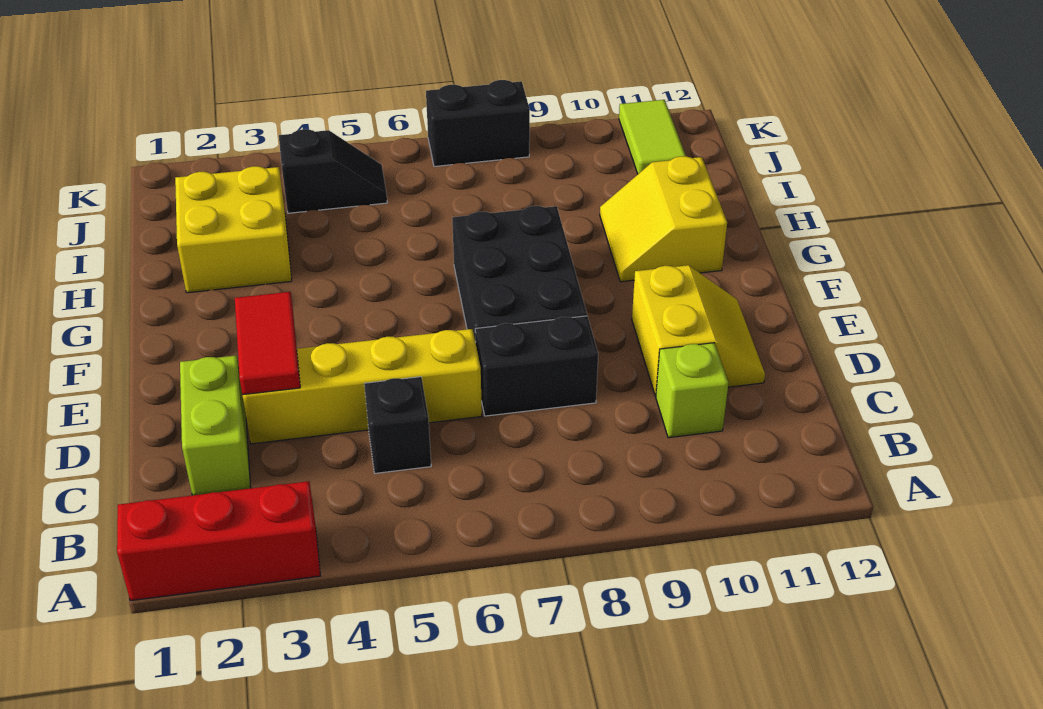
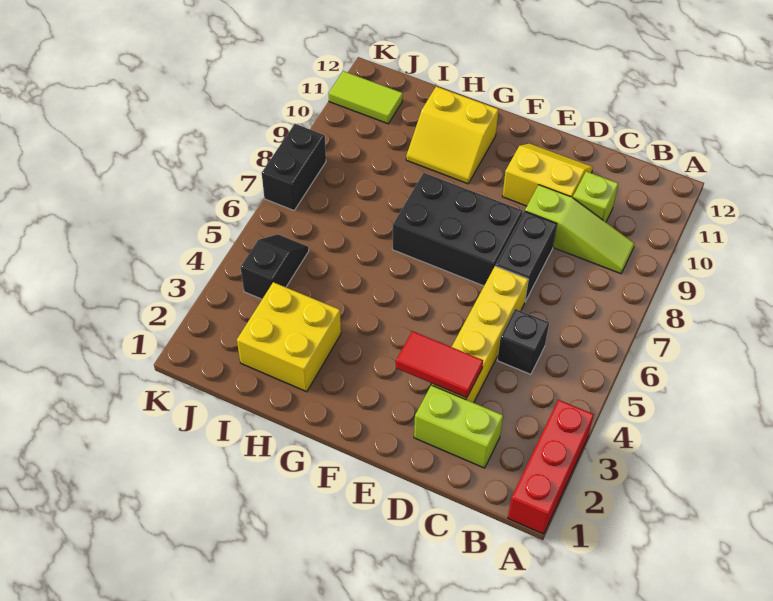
none -> lime 1x3 slope [525,185,635,274]

